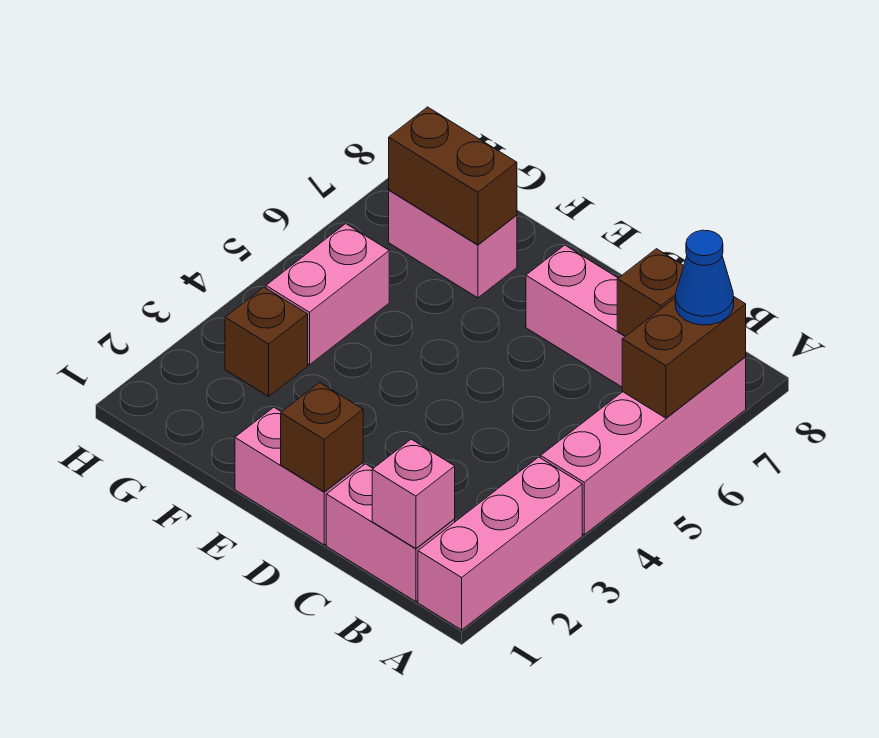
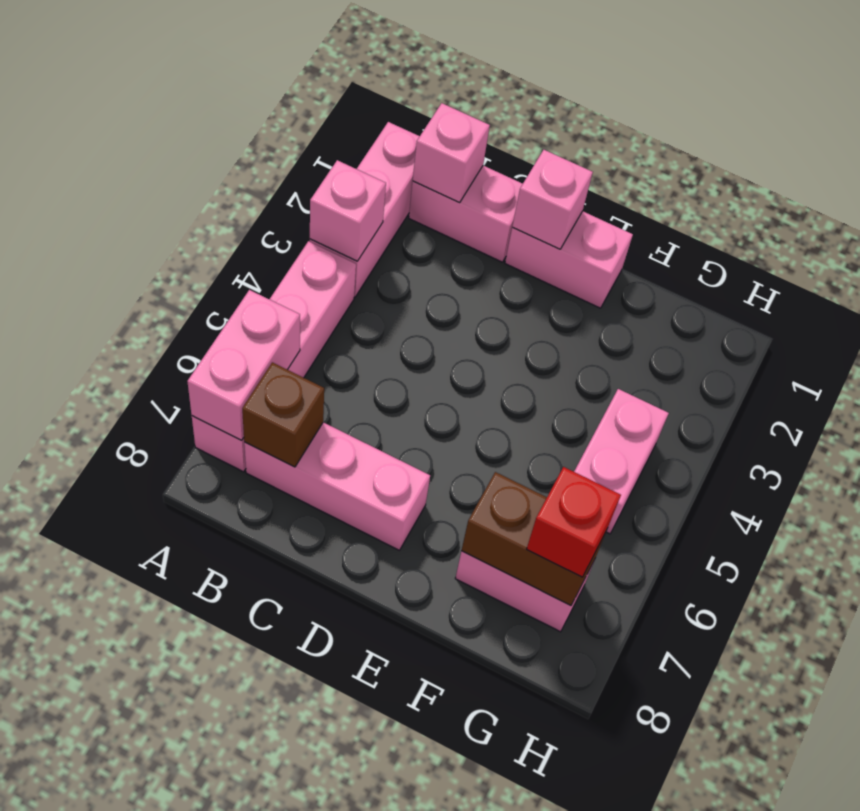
none -> pink 1x1 brick [310,160,386,261]
brown 1x2 brick [622,296,746,418] -> pink 1x2 brick [187,290,300,440]
blue 1x1 cone [675,230,734,325] -> none
brown 1x1 brick [281,383,363,492] -> pink 1x1 brick [512,150,593,249]
brown 1x1 brick [225,287,308,396] -> none
none -> red 1x1 brick [527,467,621,577]

